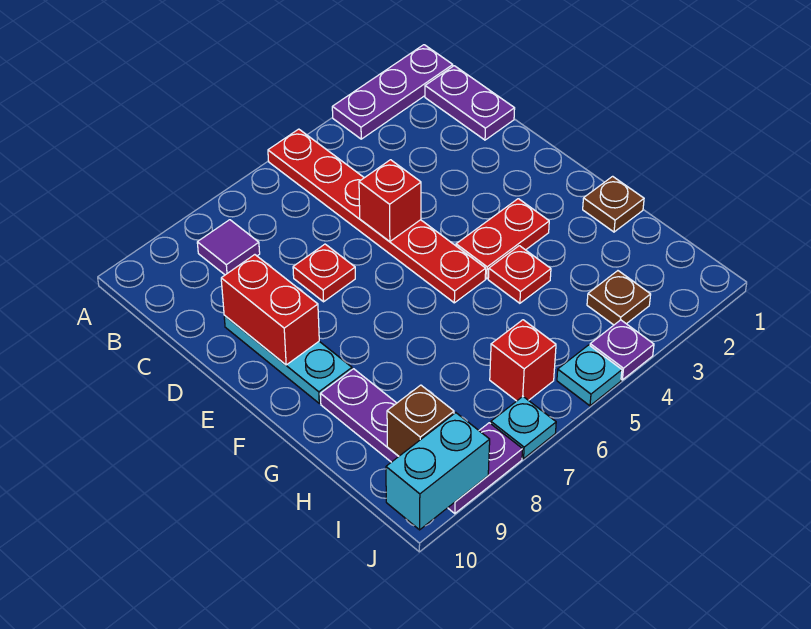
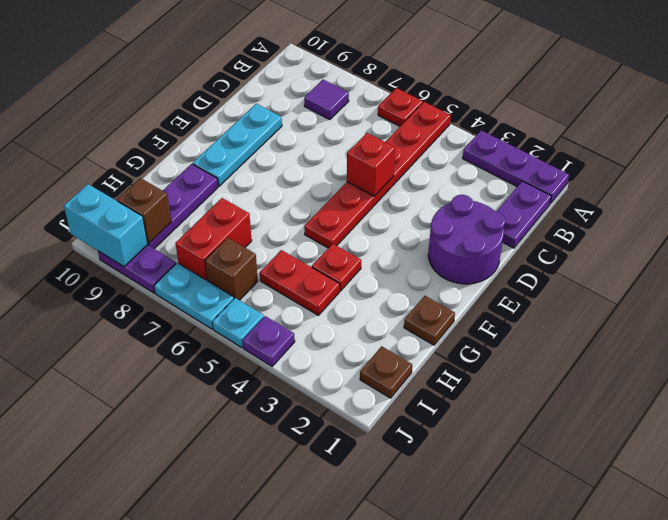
none -> purple 2x2 round brick [428,195,505,284]
red 1x1 plate [293,244,355,302] -> red 1x1 plate moved to [378,88,423,126]
red 1x2 brick [221,255,319,365] -> red 1x2 brick moved to [176,198,252,280]
red 1x2 plate [456,199,549,279] -> red 1x2 plate moved to [260,250,340,315]
brown 1x1 plate [587,271,651,325] -> brown 1x1 plate moved to [360,346,412,398]
red 1x1 brick [490,320,556,401] -> brown 1x1 brick [205,238,258,300]
cyan 1x1 plate [491,397,556,459] -> cyan 1x2 plate [154,263,234,329]

